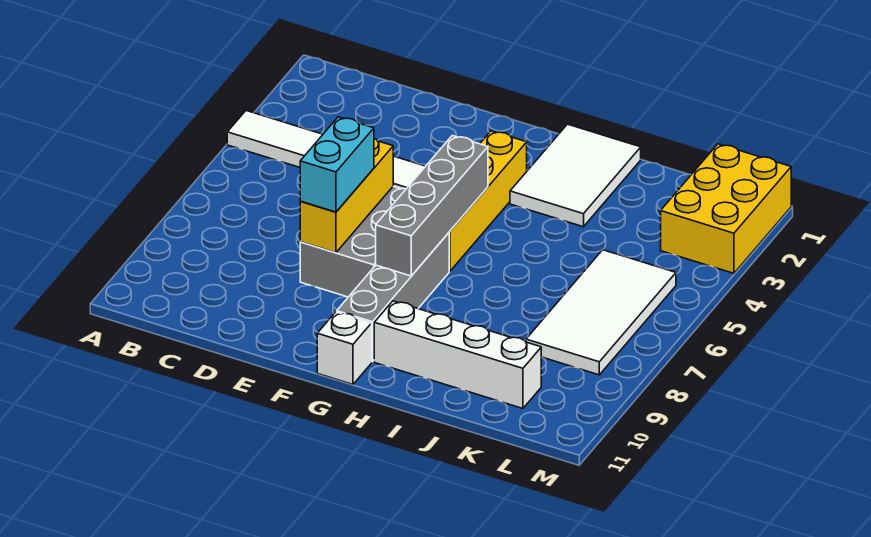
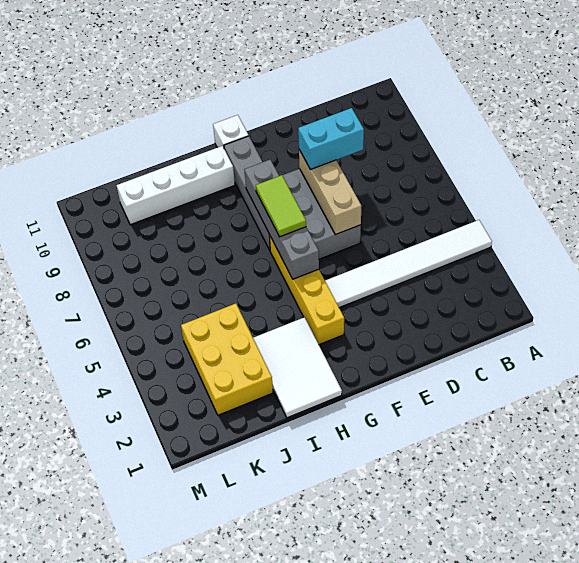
yellow 1x3 brick [300,138,393,253] -> tan 1x3 brick [299,150,361,235]
cyan 1x2 brick [300,117,374,212] -> cyan 1x2 brick turned to [298,108,364,170]
none -> lime 1x2 tile [256,175,306,237]
white 2x4 tile [526,250,676,375] -> none
yellow 2x3 brick [661,144,791,273] -> yellow 2x3 brick moved to [181,303,273,415]

